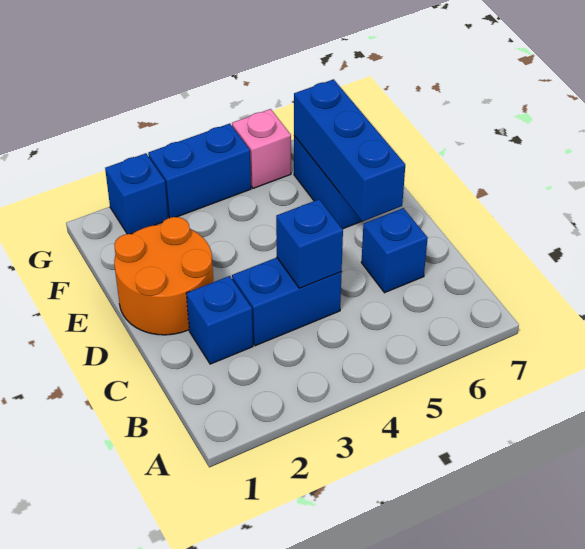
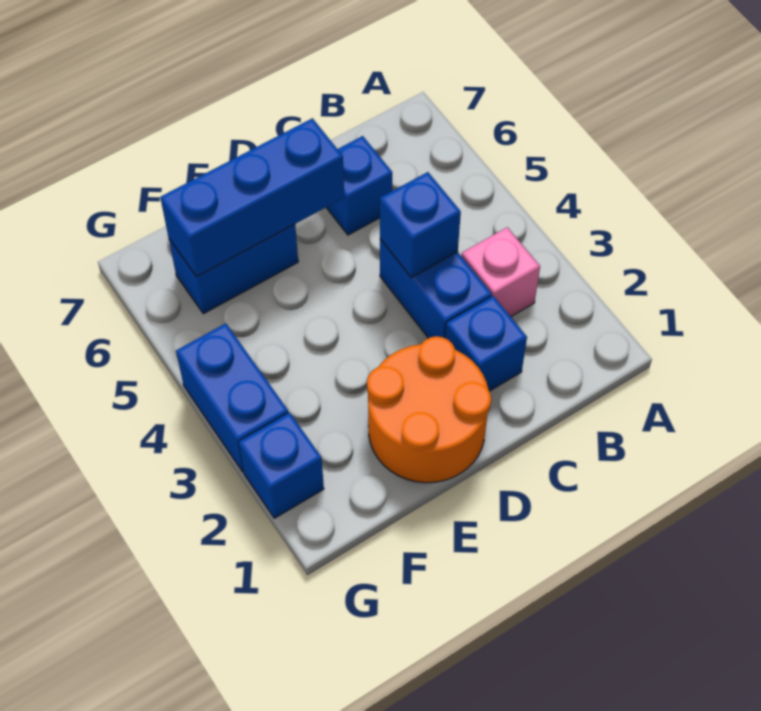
pink 1x1 brick [232,109,291,188] -> pink 1x1 brick moved to [461,227,540,317]

